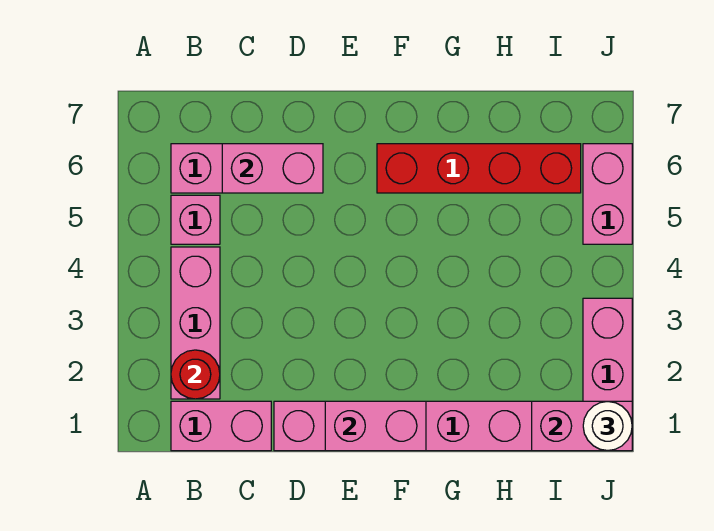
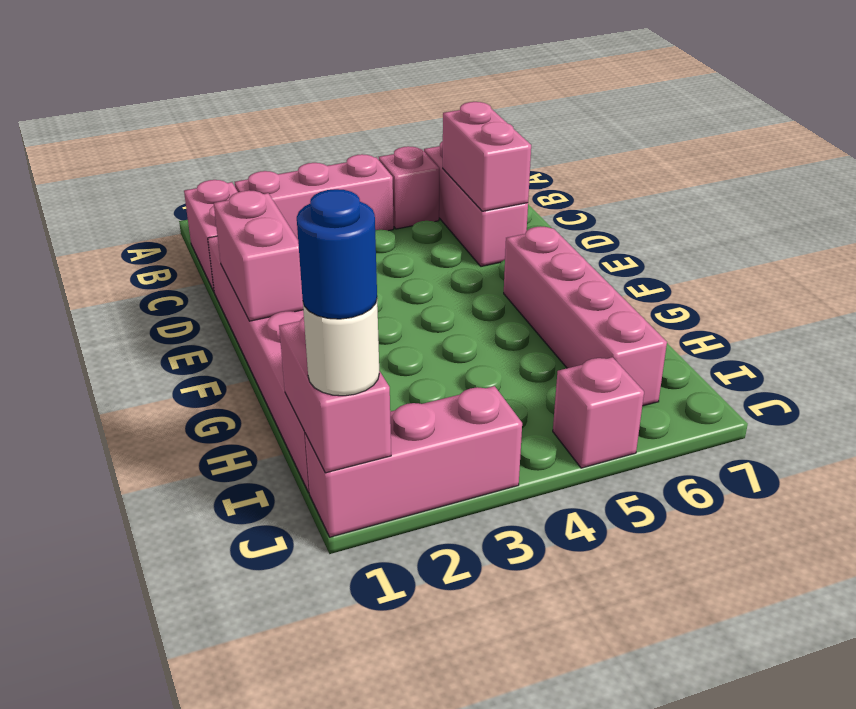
red 1x1 round brick [171,350,220,399] -> none
red 1x4 brick [377,144,581,193] -> pink 1x4 brick [504,226,667,406]
none -> blue 1x1 round brick [297,189,377,319]
pink 1x2 brick [583,144,632,244] -> pink 1x1 brick [553,357,644,468]

